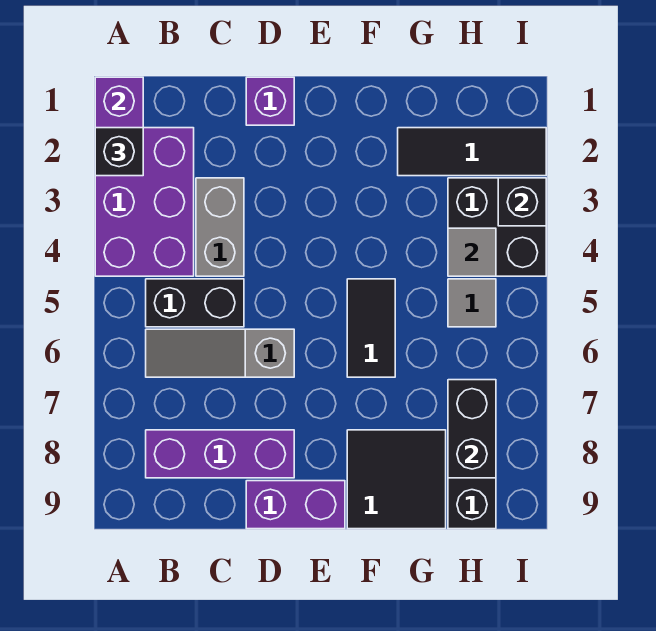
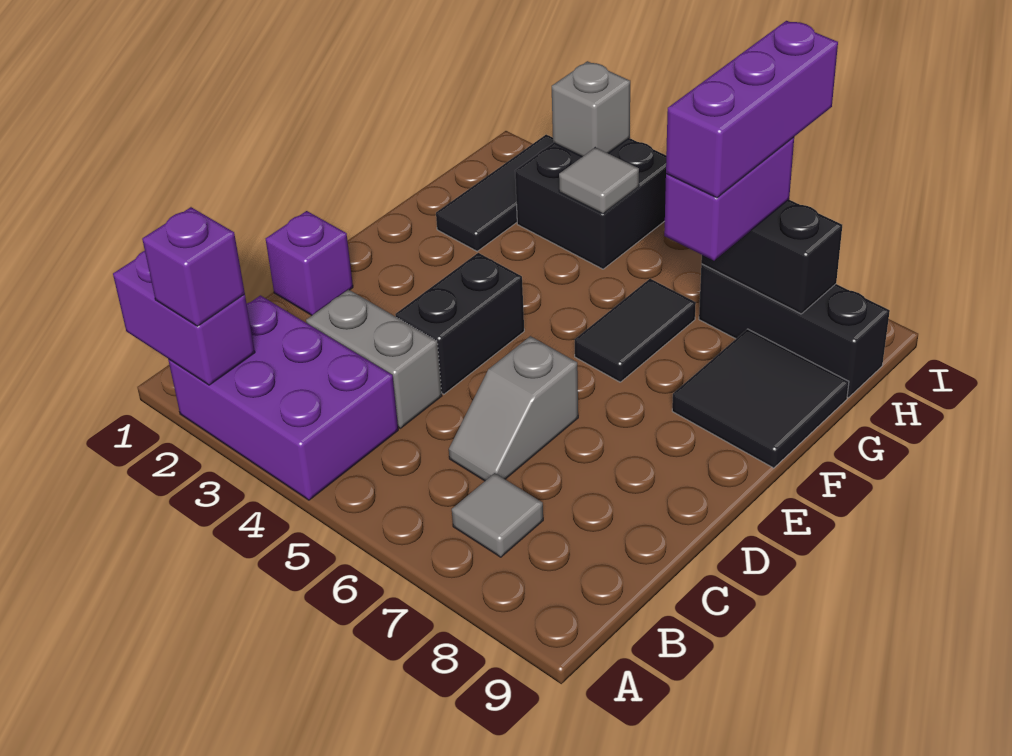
black 1x1 brick [95,128,143,176] -> purple 1x1 brick [142,207,245,326]
black 1x2 brick [146,279,244,327] -> black 1x2 brick moved to [395,253,524,394]
grey 1x3 slope [146,329,294,377] -> grey 1x2 slope [449,336,578,481]
purple 1x3 brick [146,430,294,478] -> purple 1x3 brick moved to [666,21,838,198]
purple 1x2 brick [246,481,345,529] -> purple 1x2 brick moved to [664,137,794,261]
black 1x2 tile [347,279,395,377] -> black 1x2 tile turned to [575,279,696,382]
grey 1x1 tile [448,279,496,327] -> grey 1x1 tile moved to [452,473,543,557]
black 1x1 brick [498,178,546,226] -> grey 1x1 brick [552,61,630,157]

